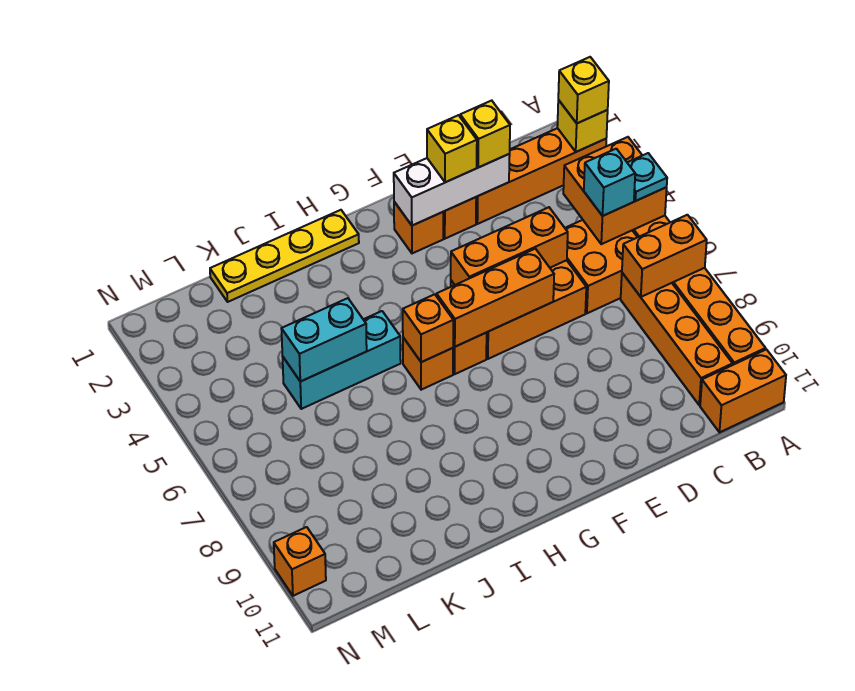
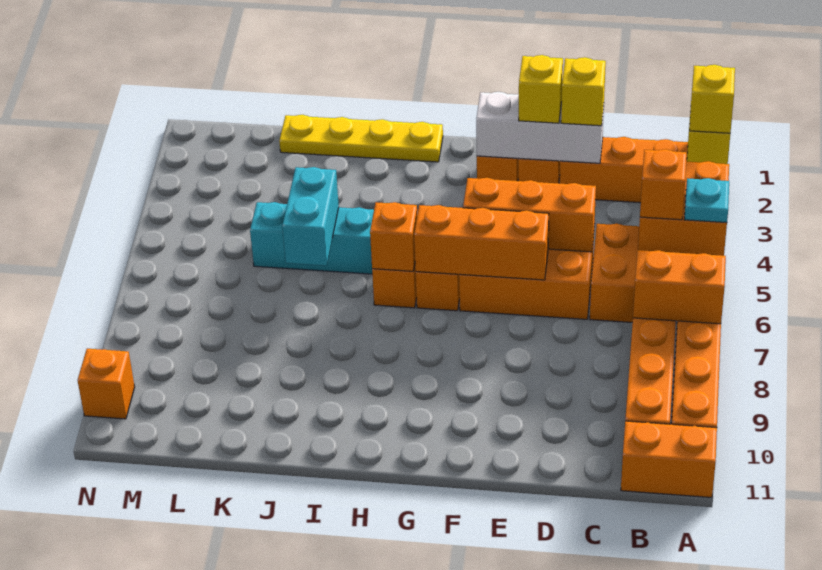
cyan 1x1 brick [584,149,635,216] -> orange 1x1 brick [640,149,687,220]
cyan 1x2 brick [281,298,367,382] -> cyan 1x2 brick turned to [282,167,339,266]

